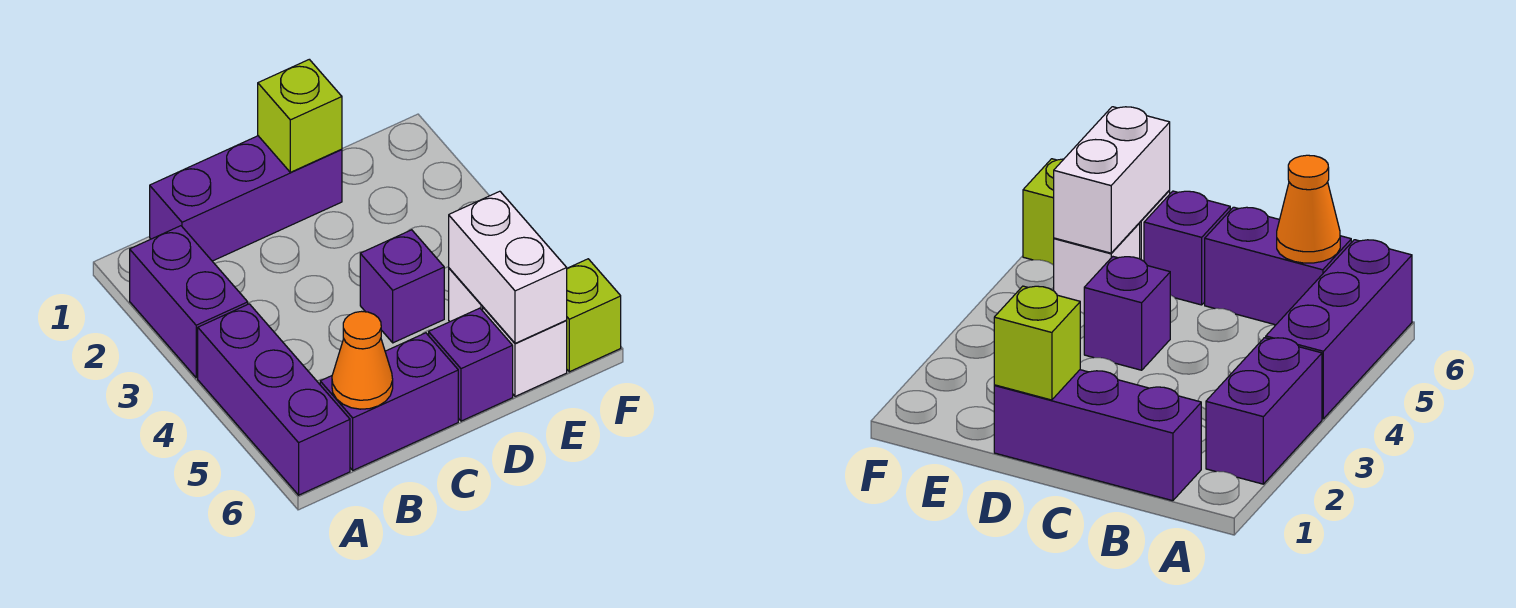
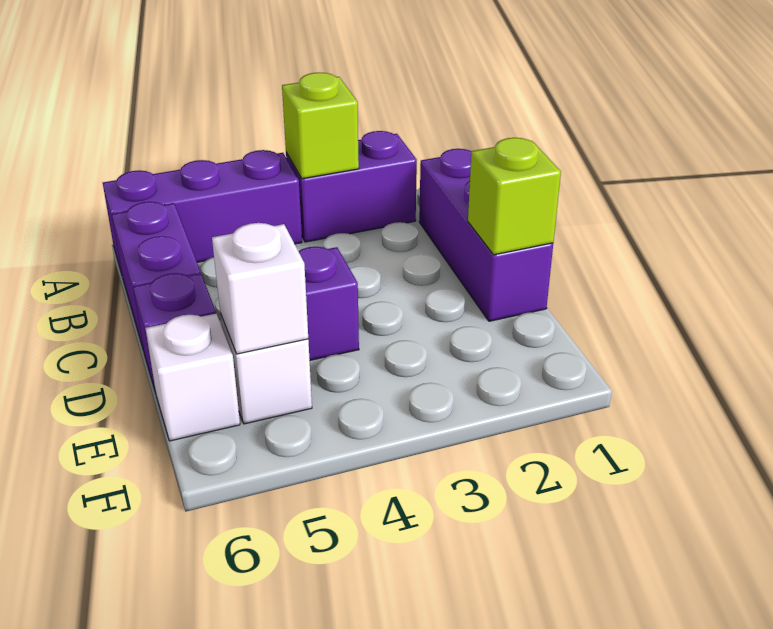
orange 1x1 cone [332,311,393,409] -> none
white 1x2 brick [449,191,567,343] -> white 1x1 brick [212,223,308,354]
lime 1x1 brick [567,259,621,372] -> lime 1x1 brick moved to [282,72,359,179]

